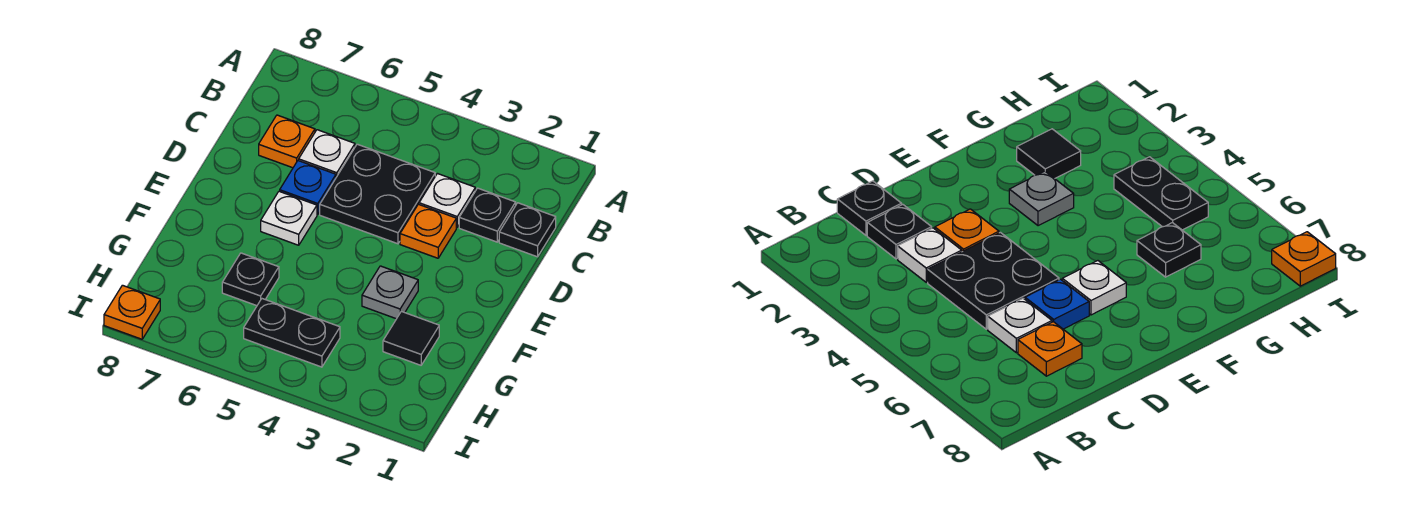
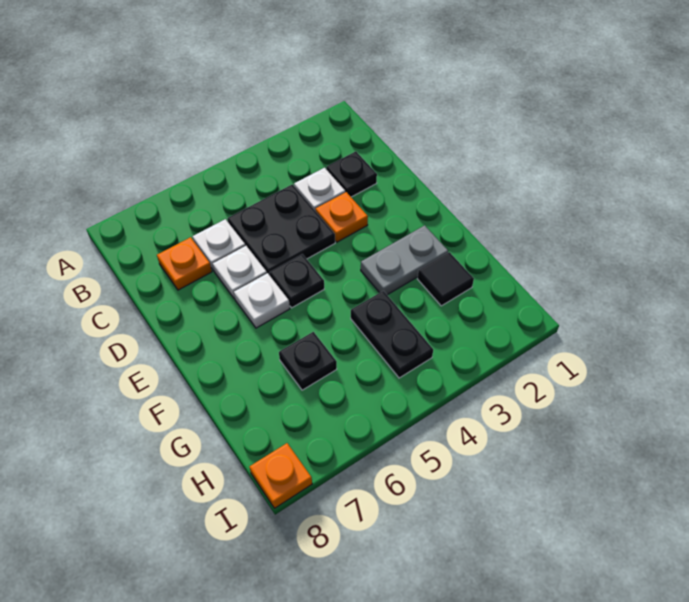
black 1x1 plate [499,203,556,257] -> black 1x1 plate moved to [270,254,324,308]
blue 1x1 plate [280,161,336,215] -> white 1x1 plate [213,246,267,299]
grey 1x1 plate [362,266,418,319] -> grey 1x2 plate [361,225,448,295]
black 1x2 plate [244,299,340,367] -> black 1x2 plate turned to [351,291,433,378]

